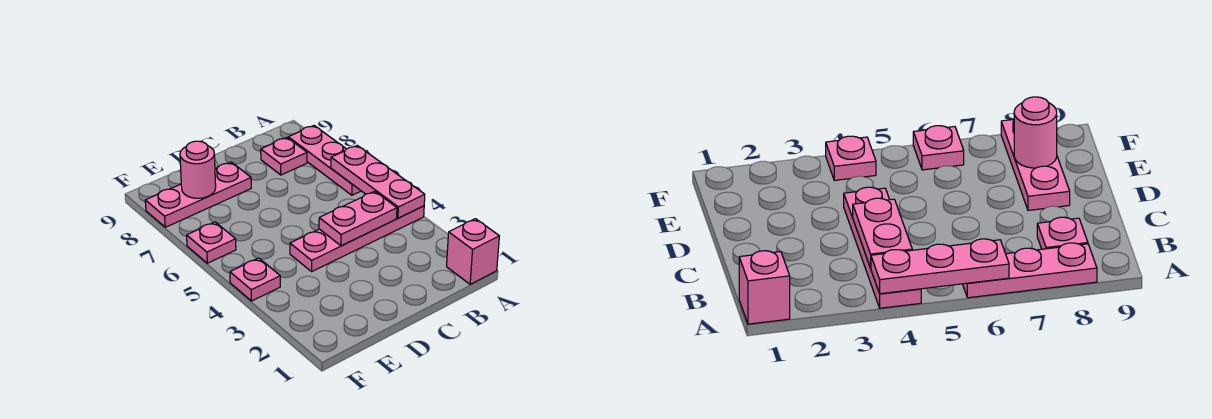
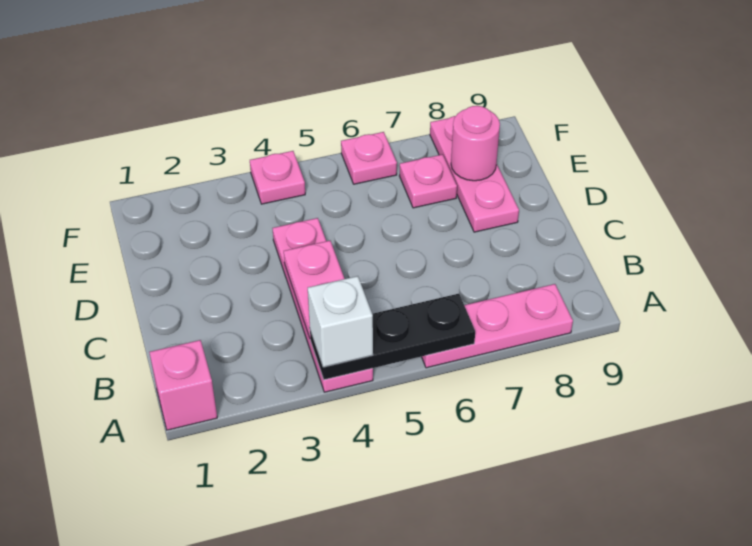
pink 1x3 plate [331,145,425,218] -> black 1x3 plate [310,294,475,380]
none -> white 1x1 brick [308,276,373,367]
pink 1x1 plate [261,138,307,175] -> pink 1x1 plate moved to [400,154,457,208]

